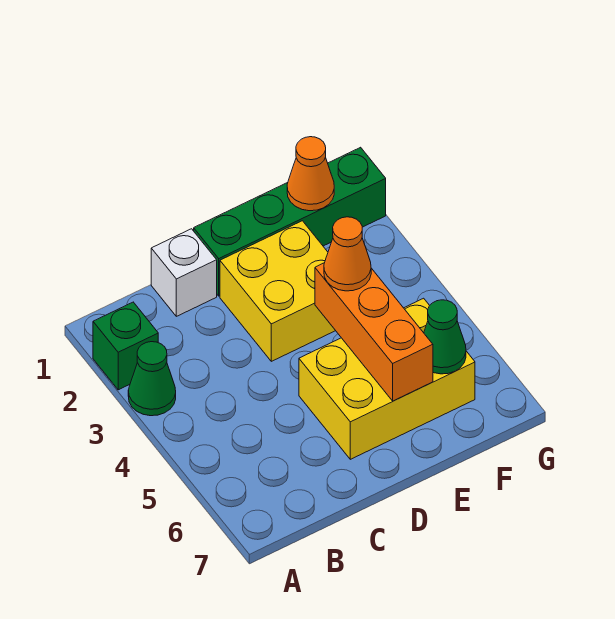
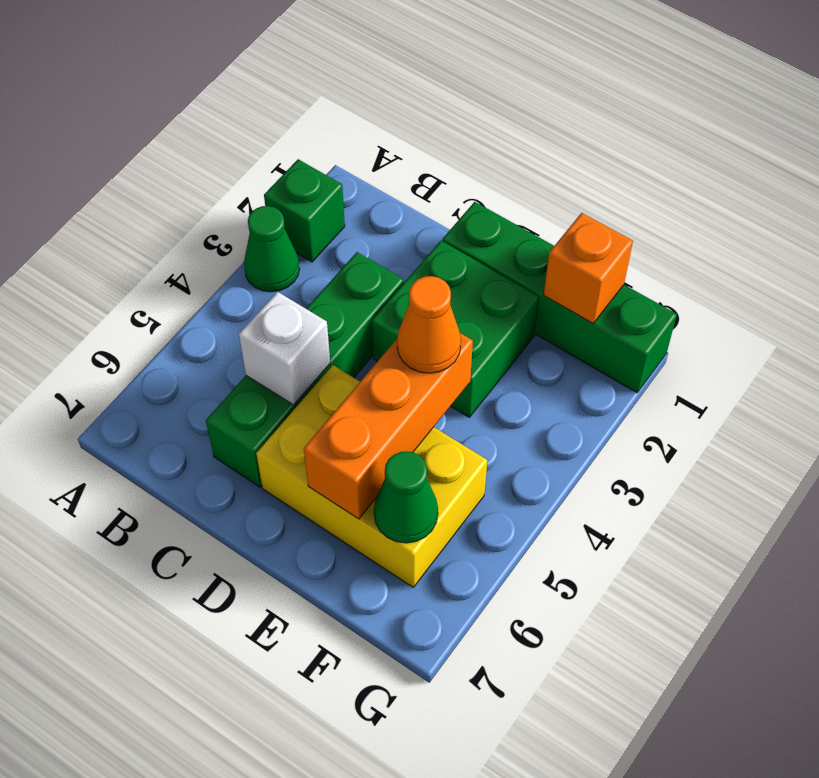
white 1x1 brick [151,229,217,316] -> white 1x1 brick moved to [239,292,330,405]
none -> green 1x4 brick [206,252,404,487]
yellow 2x2 brick [220,221,336,361] -> green 2x2 brick [372,241,539,417]
orange 1x1 cone [287,137,334,211] -> orange 1x1 brick [544,213,633,323]

